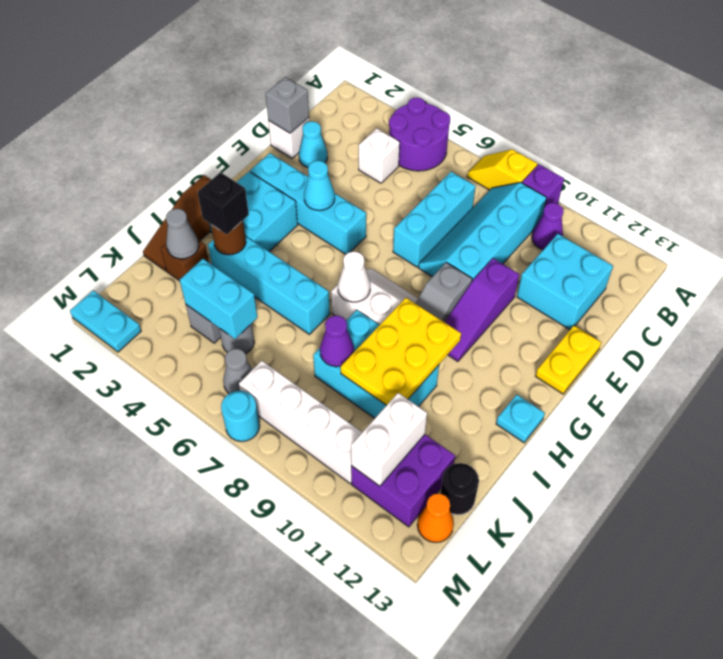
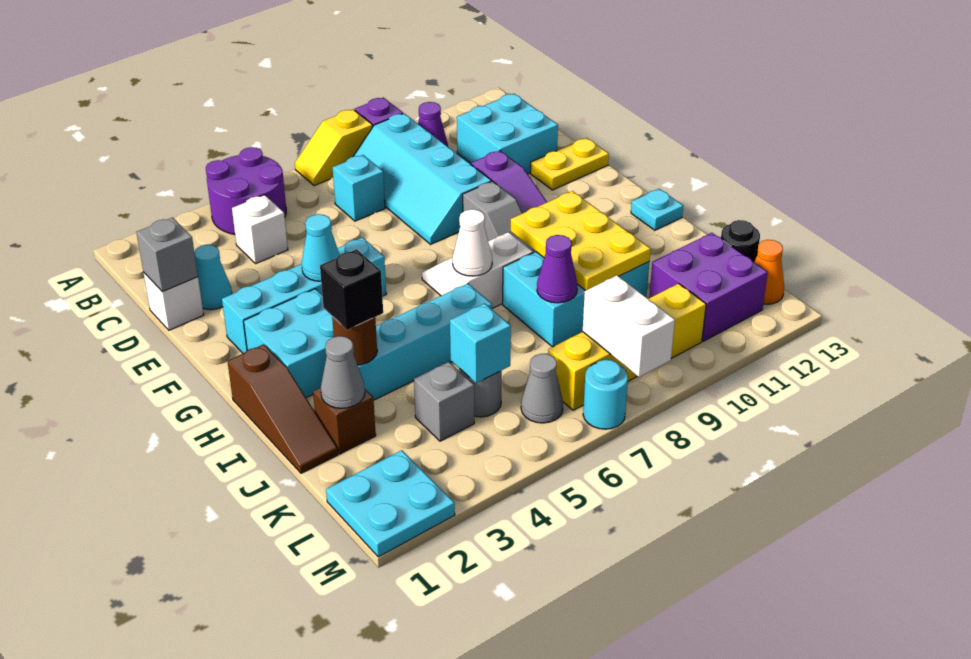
cyan 1x3 brick [393,172,476,267] -> cyan 1x1 brick [332,155,385,221]
yellow 1x2 plate [536,326,601,394] -> yellow 1x2 plate turned to [530,138,609,190]
cyan 1x2 brick [180,259,258,339] -> cyan 1x1 brick [450,303,511,383]
white 1x2 brick [351,393,427,486] -> white 1x2 brick moved to [583,275,675,377]
white 1x4 brick [239,361,362,483] -> yellow 1x4 brick [548,284,706,410]
cyan 1x2 plate [70,290,141,352] -> cyan 2x2 plate [326,450,455,557]

